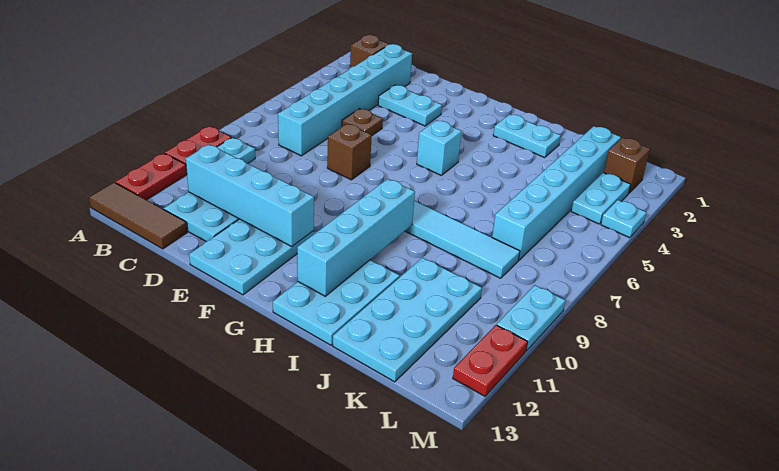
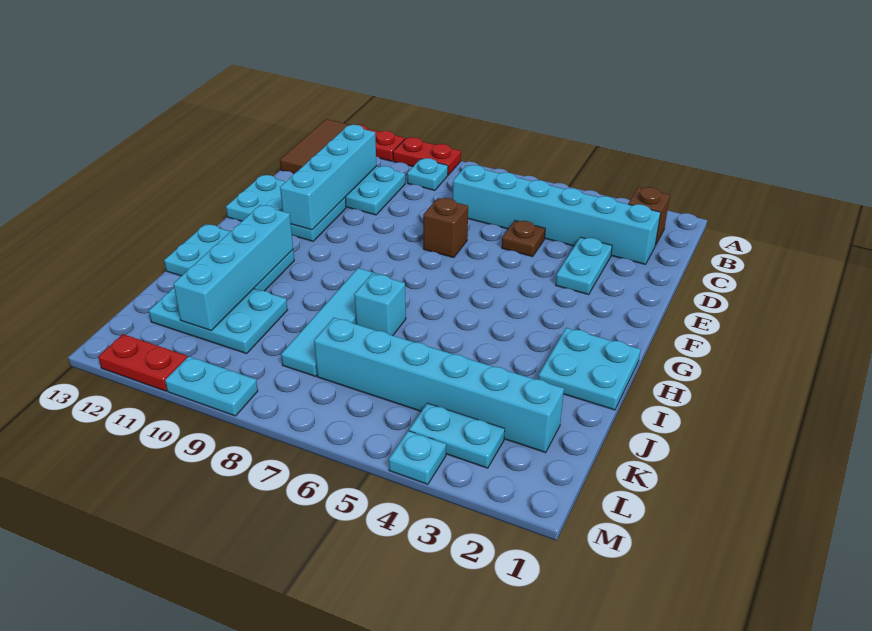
cyan 1x1 brick [417,120,462,175] -> cyan 1x1 brick moved to [354,274,406,335]
cyan 1x2 plate [493,114,561,157] -> cyan 2x2 plate [538,328,641,410]
cyan 1x4 brick [297,179,415,296] -> cyan 1x4 brick turned to [173,205,293,330]
cyan 2x4 plate [333,258,482,382] -> cyan 2x3 plate [149,288,288,354]
brown 1x1 brick [604,138,650,193] -> none

